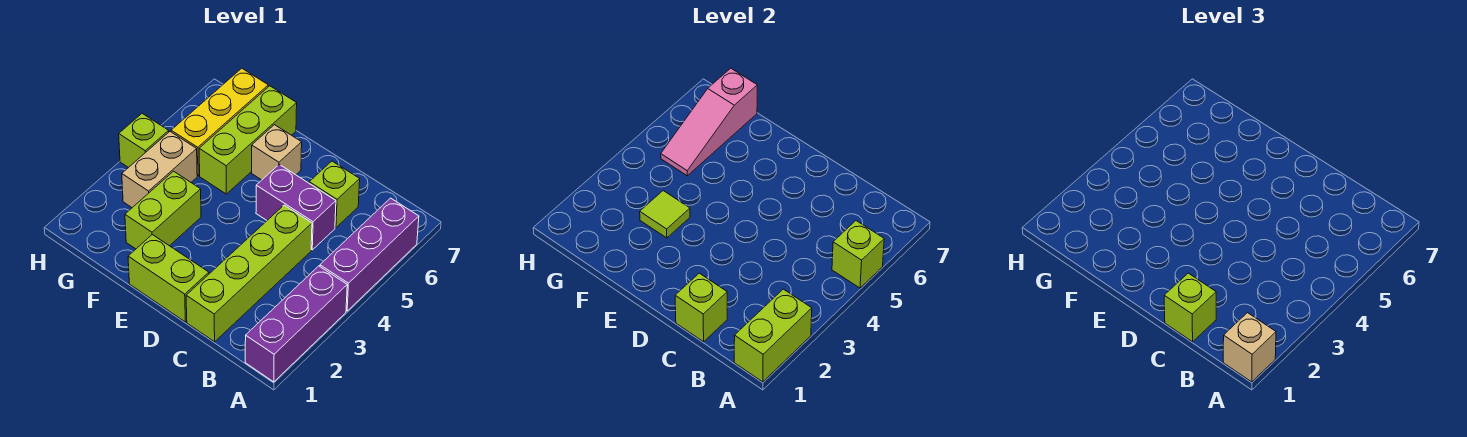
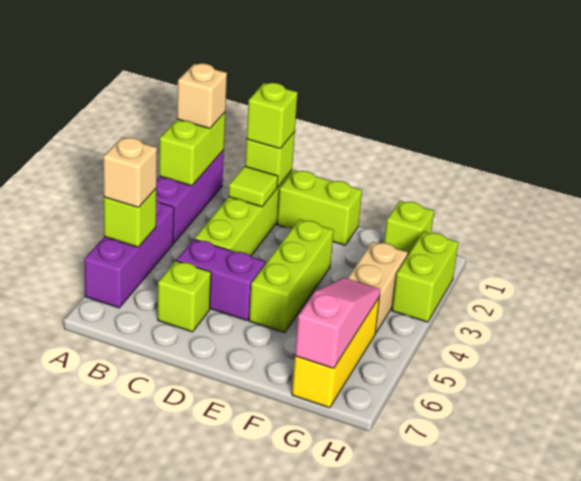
tan 1x1 brick [252,125,302,180] -> tan 1x1 brick moved to [103,137,157,208]
lime 1x2 brick [125,171,201,249] -> lime 1x2 brick moved to [392,232,458,322]
lime 1x1 tile [640,191,690,238] -> lime 1x1 tile moved to [229,166,278,207]
lime 1x3 brick [199,86,297,194] -> lime 1x3 brick moved to [249,220,334,333]
lime 1x1 brick [119,114,169,168] -> lime 1x1 brick moved to [384,201,434,256]

